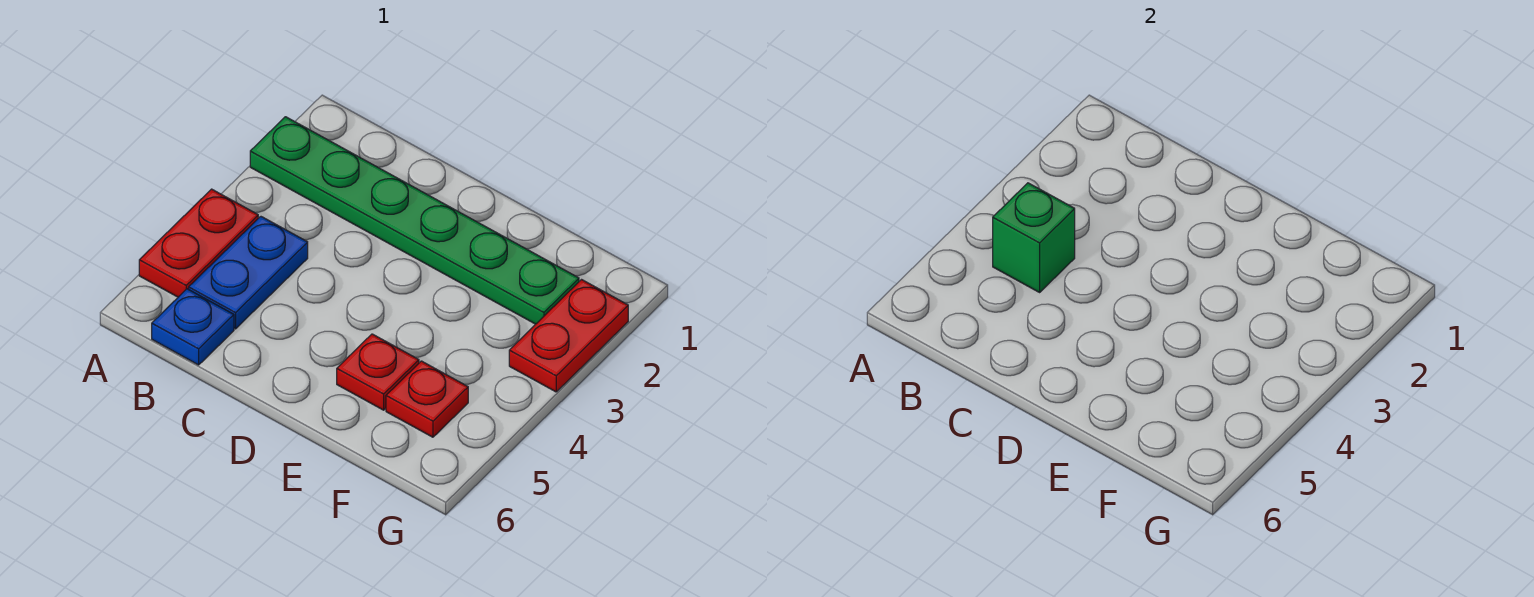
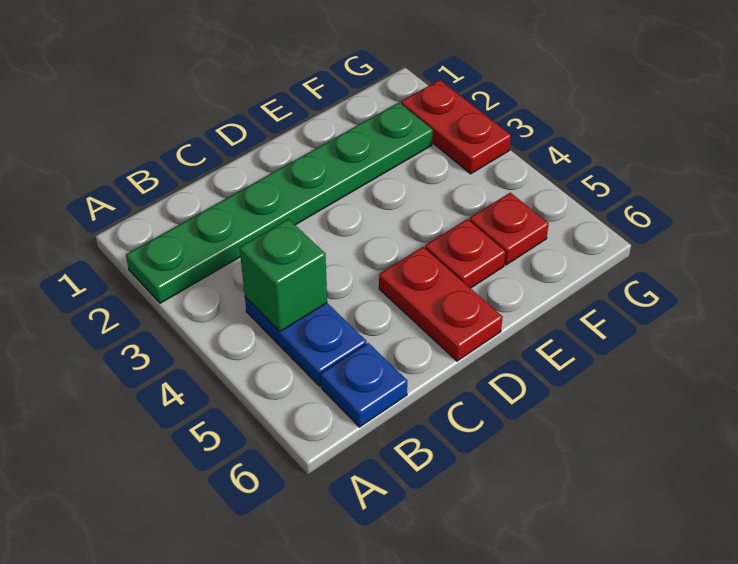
red 1x2 plate [139,189,258,297] -> red 1x2 plate moved to [379,247,503,361]

